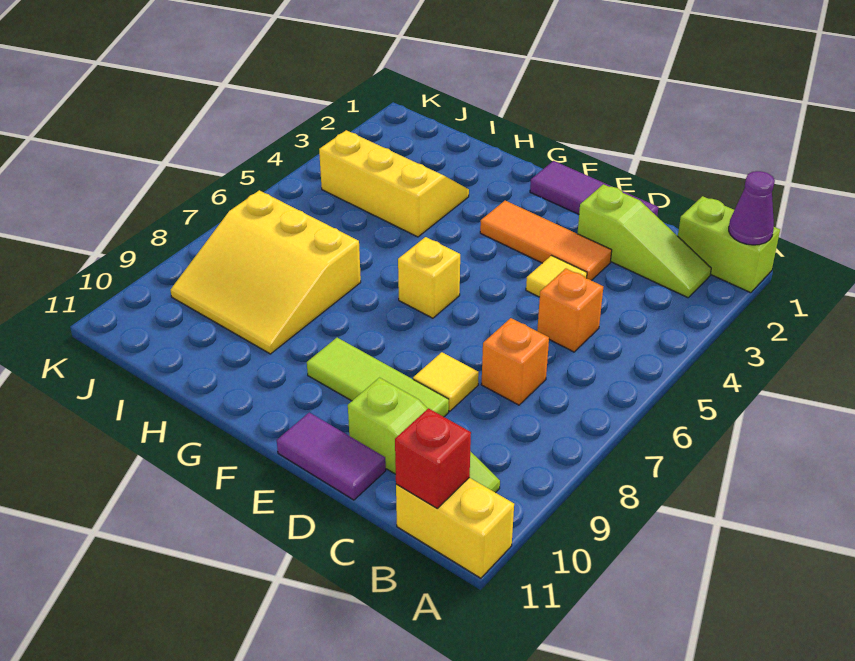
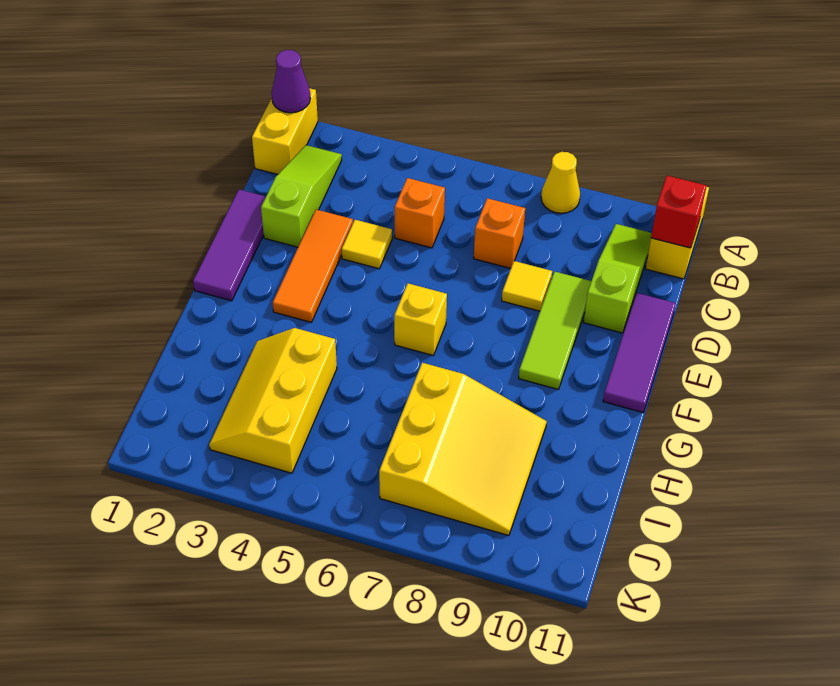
lime 1x2 brick [678,196,780,293] -> yellow 1x2 brick [252,88,318,174]
none -> yellow 1x1 cone [541,152,580,213]
purple 1x2 tile [277,412,386,500] -> purple 1x3 tile [603,293,676,413]

